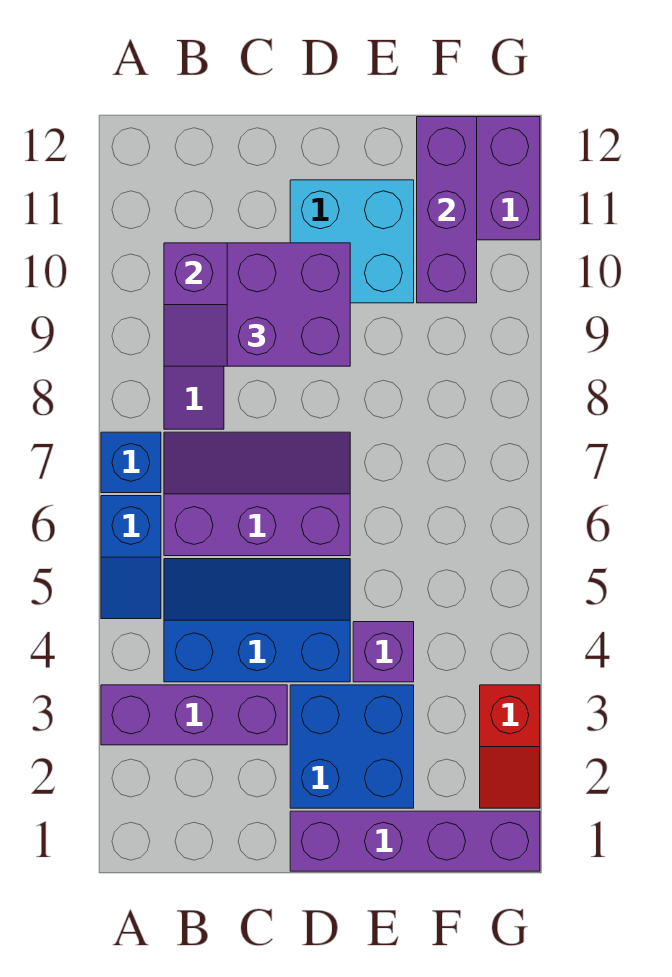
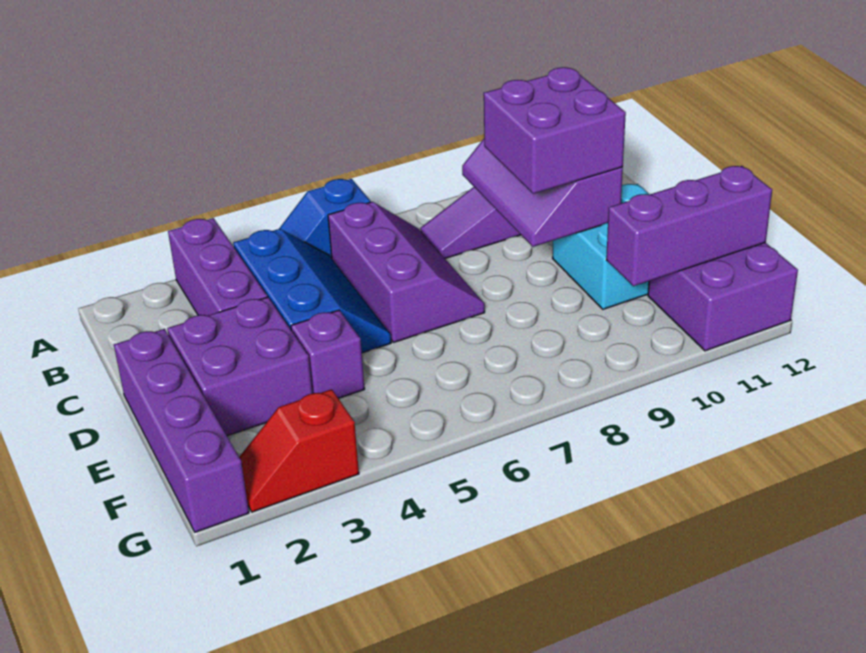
blue 1x1 brick [101,432,161,493] -> none
blue 2x2 brick [290,685,414,808] -> purple 2x2 brick [167,297,312,436]

